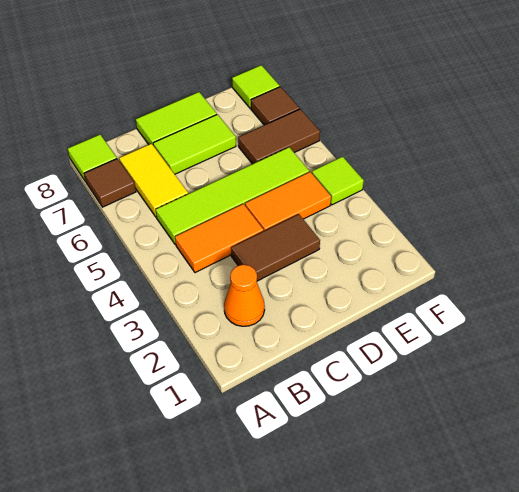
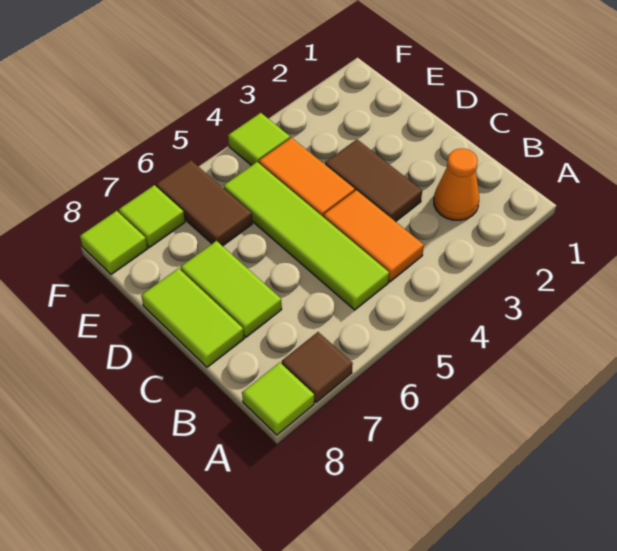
yellow 1x2 tile [119,144,188,217] -> none
brown 1x1 tile [251,87,299,125] -> lime 1x1 tile [119,185,185,247]

